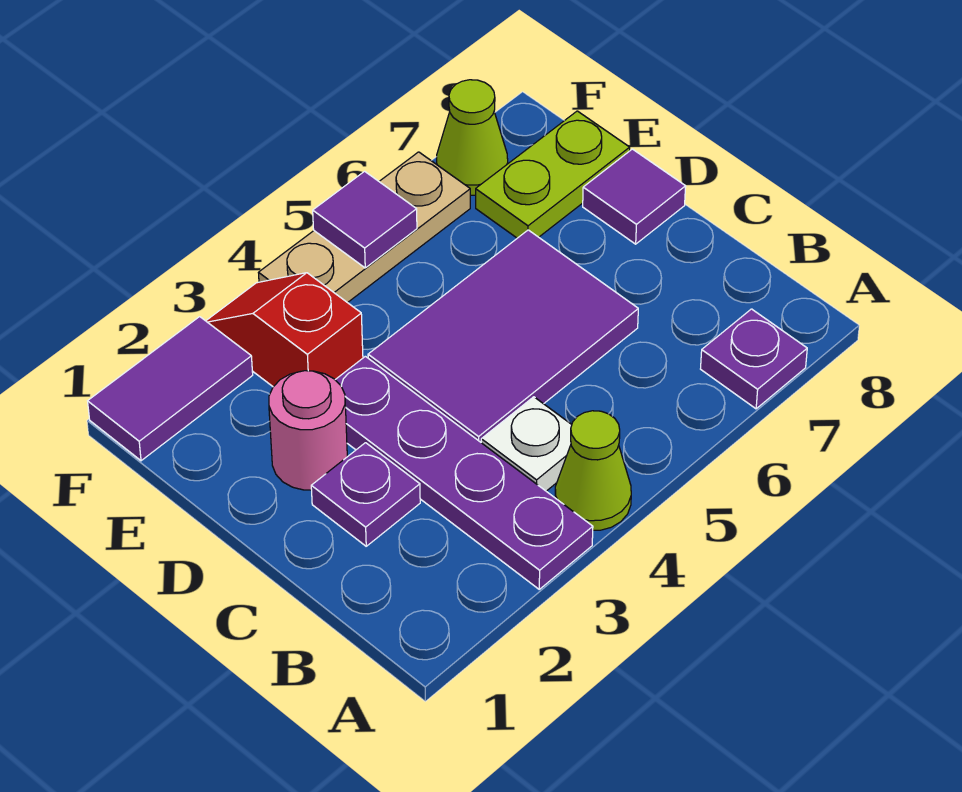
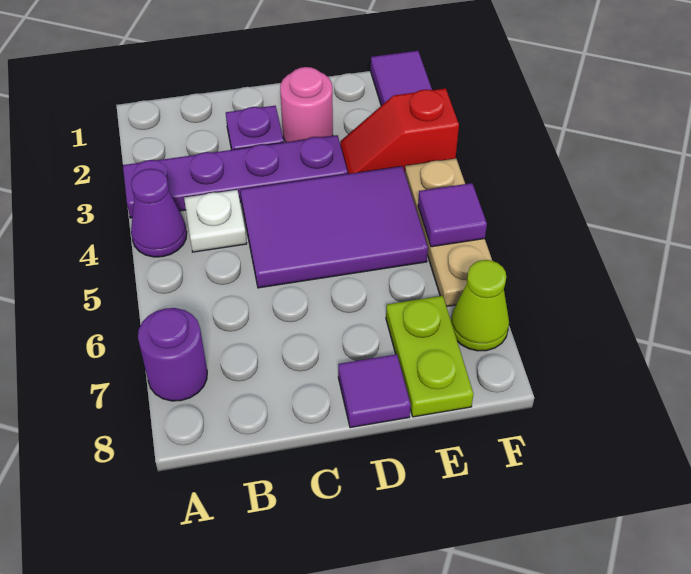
lime 1x1 cone [555,411,631,530] -> purple 1x1 cone [131,169,187,257]
purple 1x1 plate [701,309,807,409] -> purple 1x1 round brick [138,308,207,401]
purple 2x3 tile [368,230,638,442] -> purple 2x3 tile turned to [240,166,428,288]
red 1x2 slope [206,273,363,387] -> red 1x2 slope turned to [340,88,459,174]

